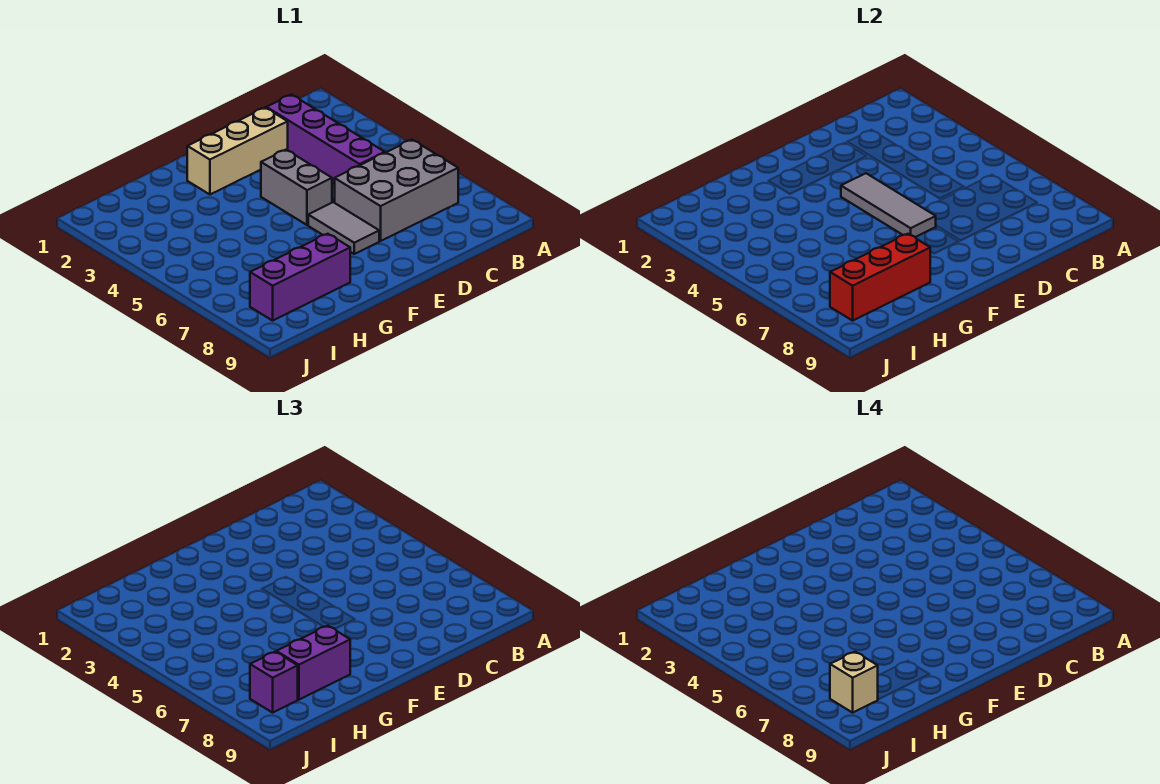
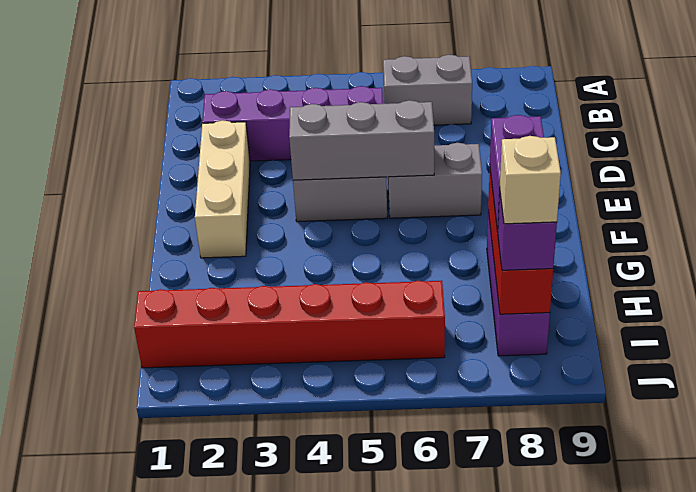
grey 2x3 brick [335,140,458,241] -> grey 1x2 brick [383,55,472,125]
grey 1x3 tile [841,173,936,237] -> grey 1x3 brick [289,100,434,180]
grey 1x2 tile [308,202,379,254] -> grey 1x2 brick [388,143,482,218]
none -> red 1x6 brick [134,281,445,368]

